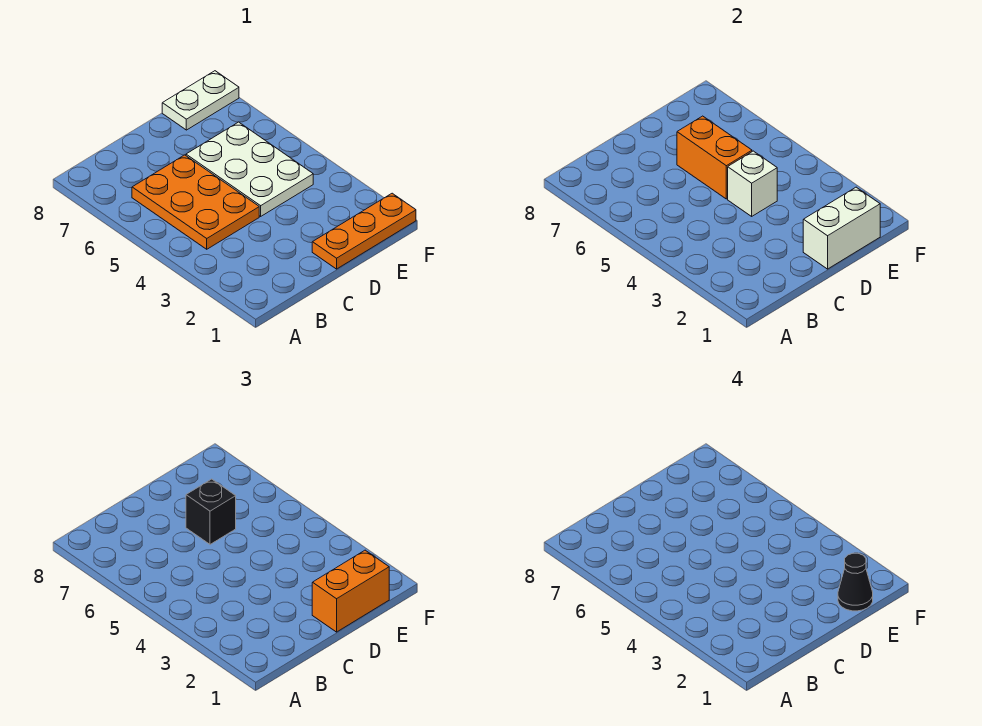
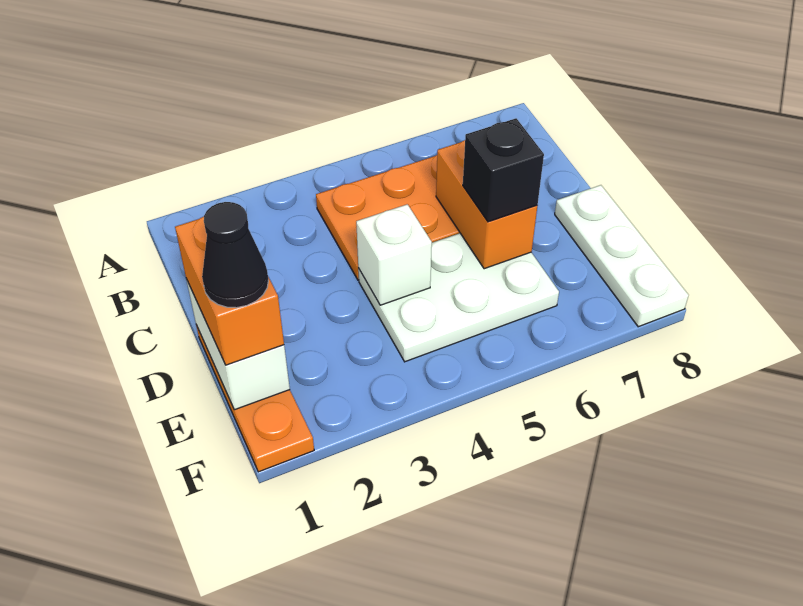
orange 1x2 brick [677,116,752,199] -> orange 1x2 brick turned to [436,140,537,269]
white 1x2 plate [162,71,239,130] -> white 1x3 plate [555,185,689,327]

